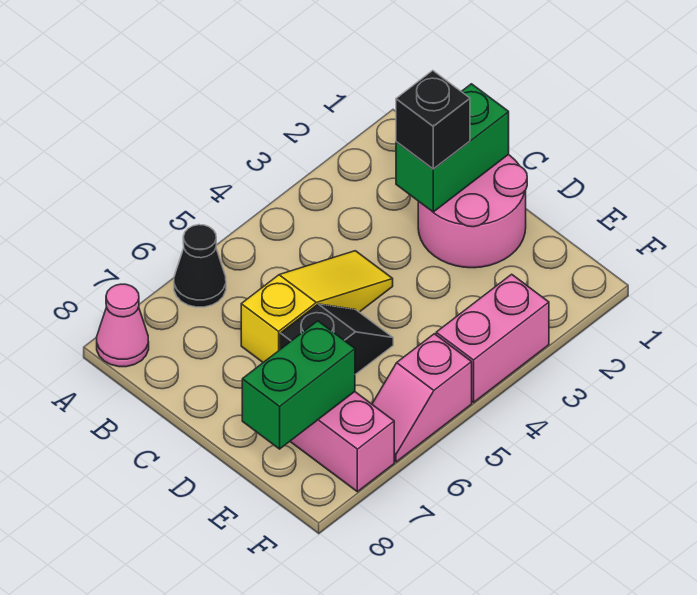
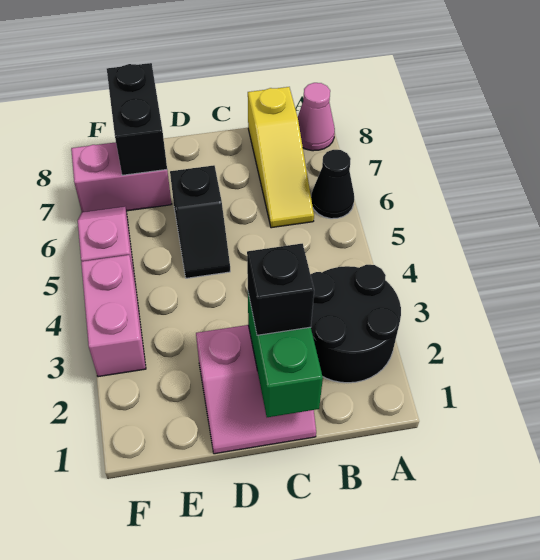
none -> black 2x2 round brick [310,265,401,383]
pink 2x2 round brick [418,155,527,268] -> pink 2x2 slope [196,325,316,454]
yellow 1x3 slope [241,251,393,362] -> yellow 1x3 slope moved to [248,87,314,228]
green 1x2 brick [242,321,355,449] -> black 1x2 brick [107,63,167,175]

